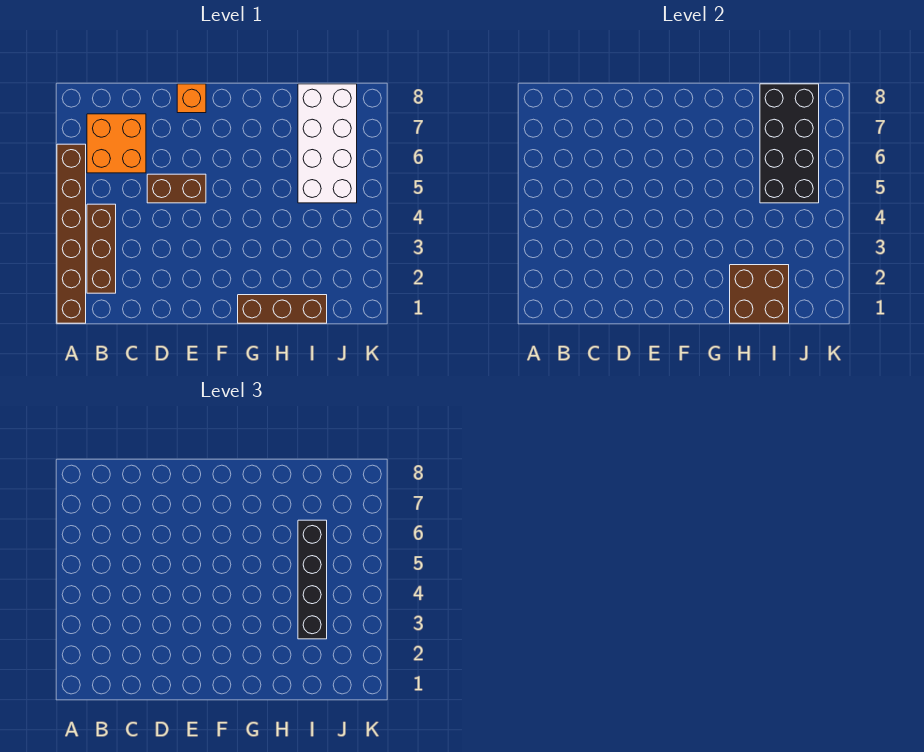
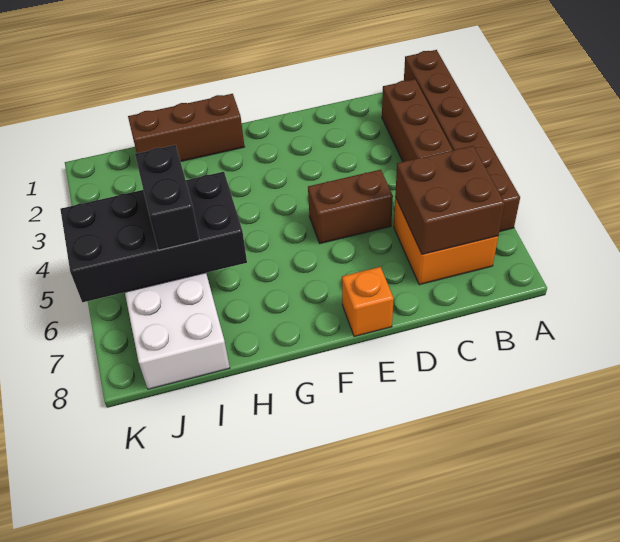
brown 2x2 brick [730,265,789,323] -> brown 2x2 brick moved to [395,146,505,255]
black 1x4 brick [298,520,327,639] -> black 1x2 brick [135,145,199,250]
black 2x4 brick [760,84,819,203] -> black 2x4 brick turned to [60,172,247,302]

